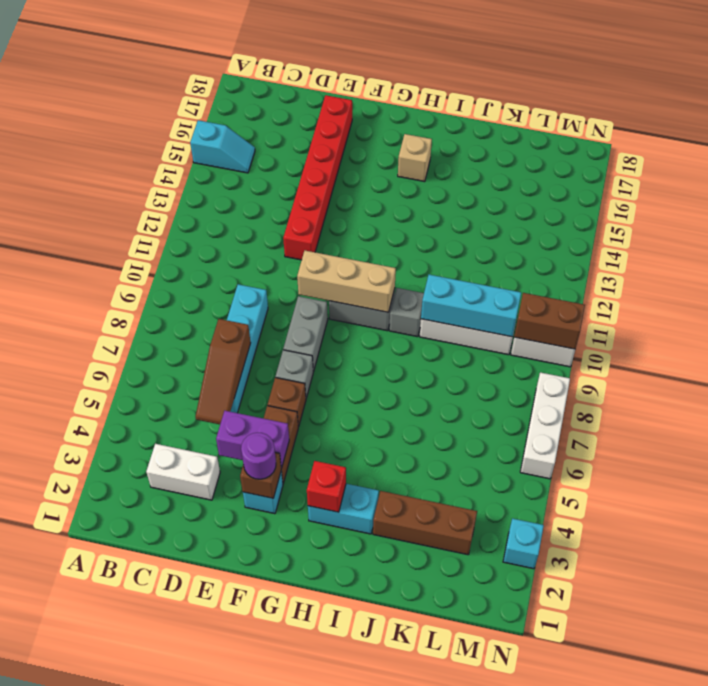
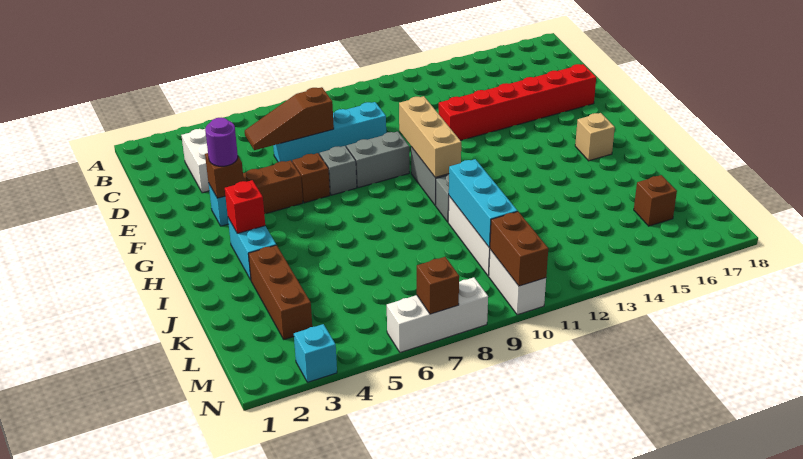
cyan 1x2 slope [190,120,255,173] -> none
purple 1x2 brick [216,411,289,468] -> none
none -> brown 1x1 brick [634,175,677,226]
none -> brown 1x1 brick [417,257,459,314]

